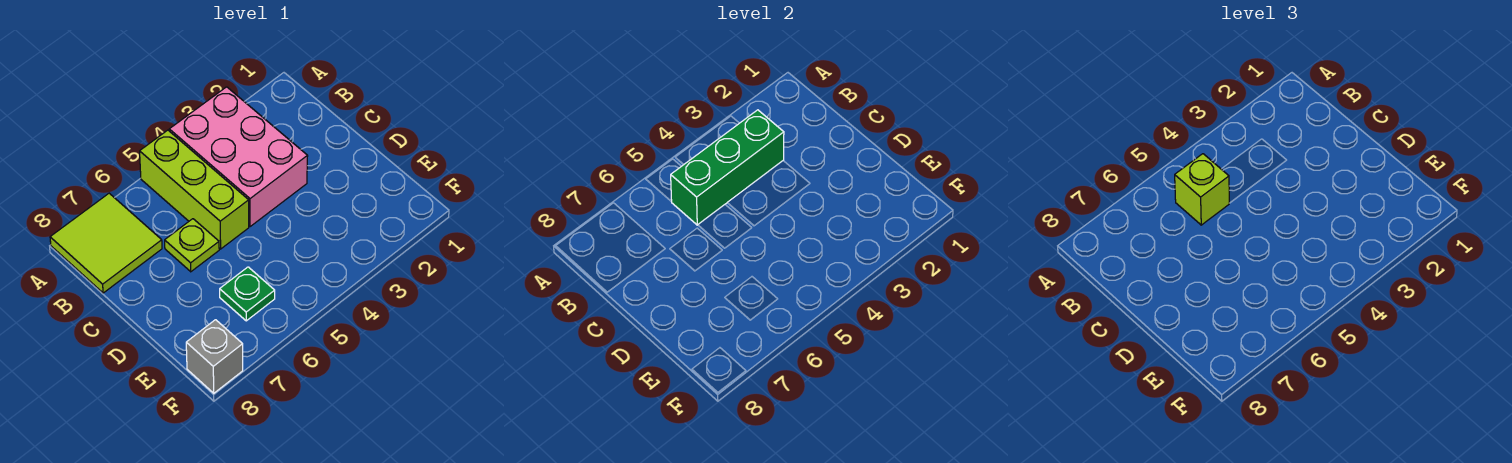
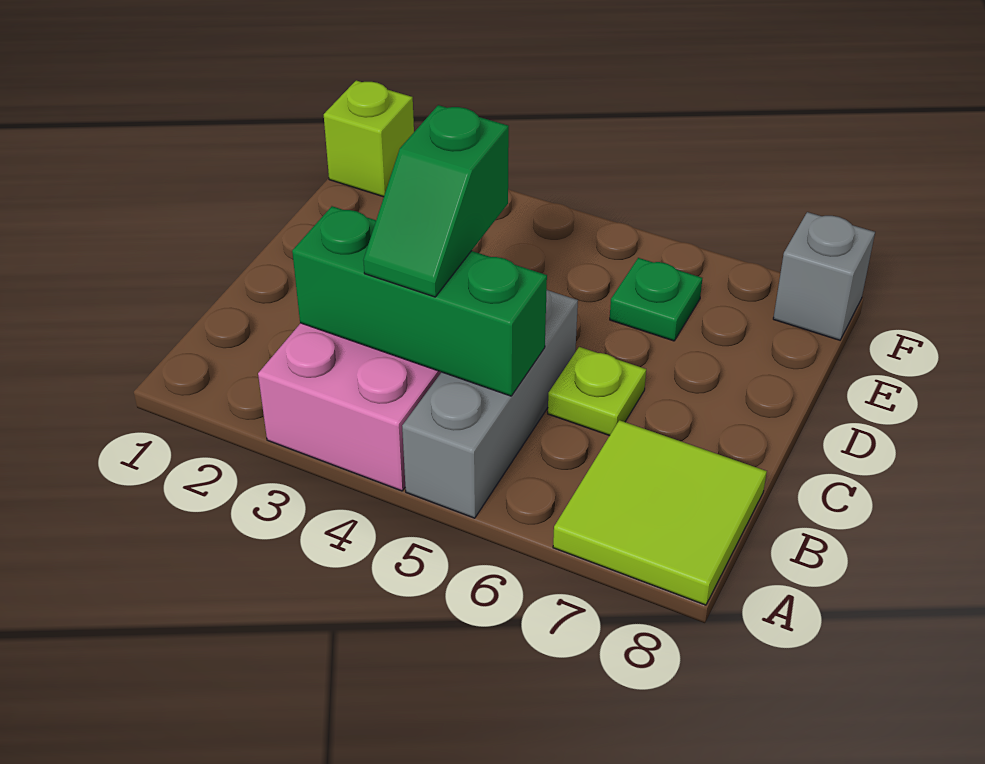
lime 1x3 brick [140,130,249,249] -> grey 1x3 brick [402,290,578,518]
none -> green 1x2 slope [363,105,509,297]
lime 1x1 brick [1175,154,1229,225] -> lime 1x1 brick moved to [324,80,414,197]

